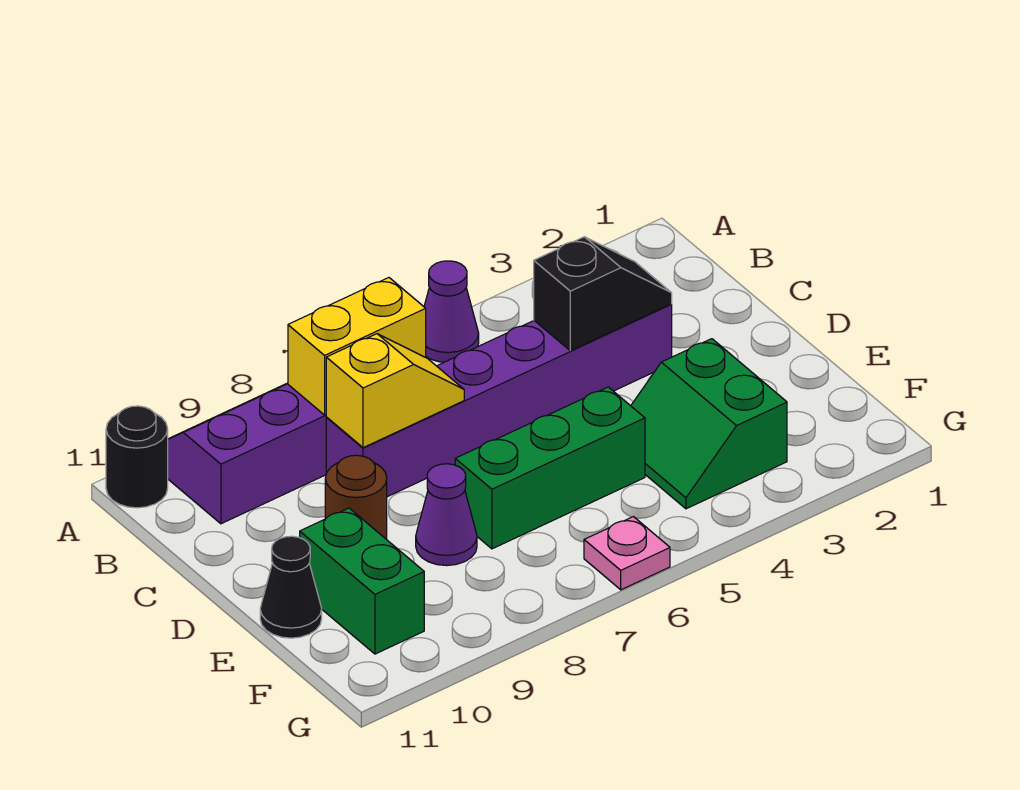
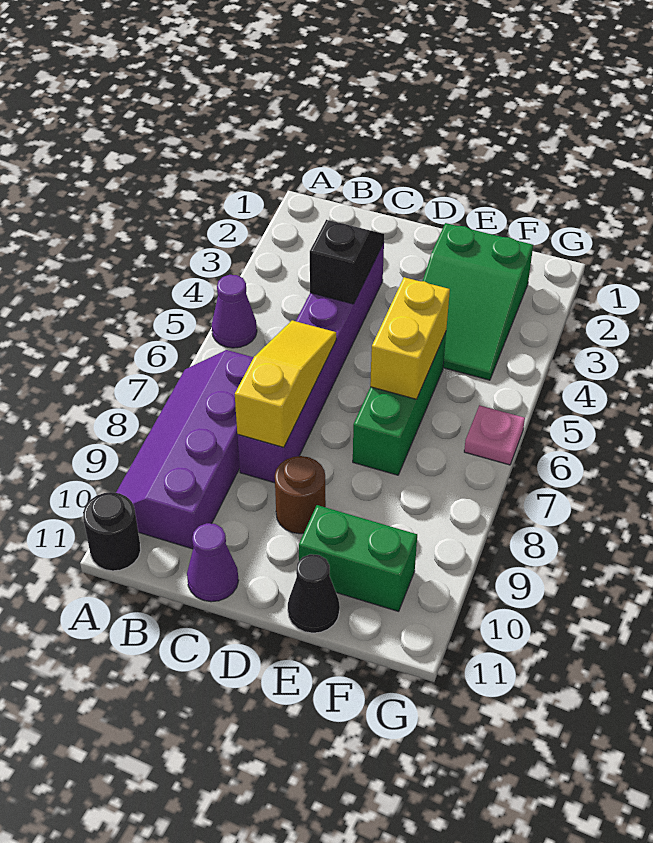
yellow 1x2 brick [288,278,426,415] -> yellow 1x2 brick moved to [370,277,450,399]
yellow 1x2 slope [326,334,464,448] -> yellow 1x3 slope [235,320,336,447]
green 2x2 slope [631,339,787,509] -> green 2x3 slope [423,223,533,380]
purple 1x1 cone [416,464,477,566] -> purple 1x1 cone moved to [187,523,239,602]

